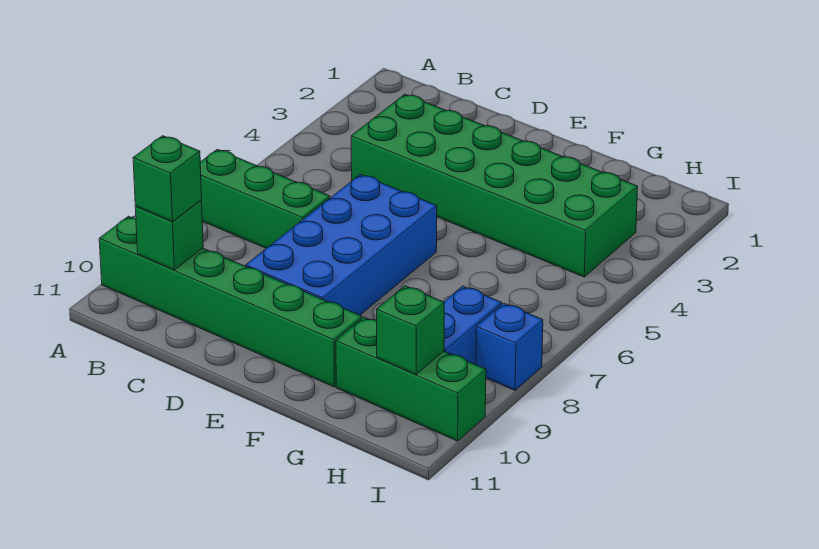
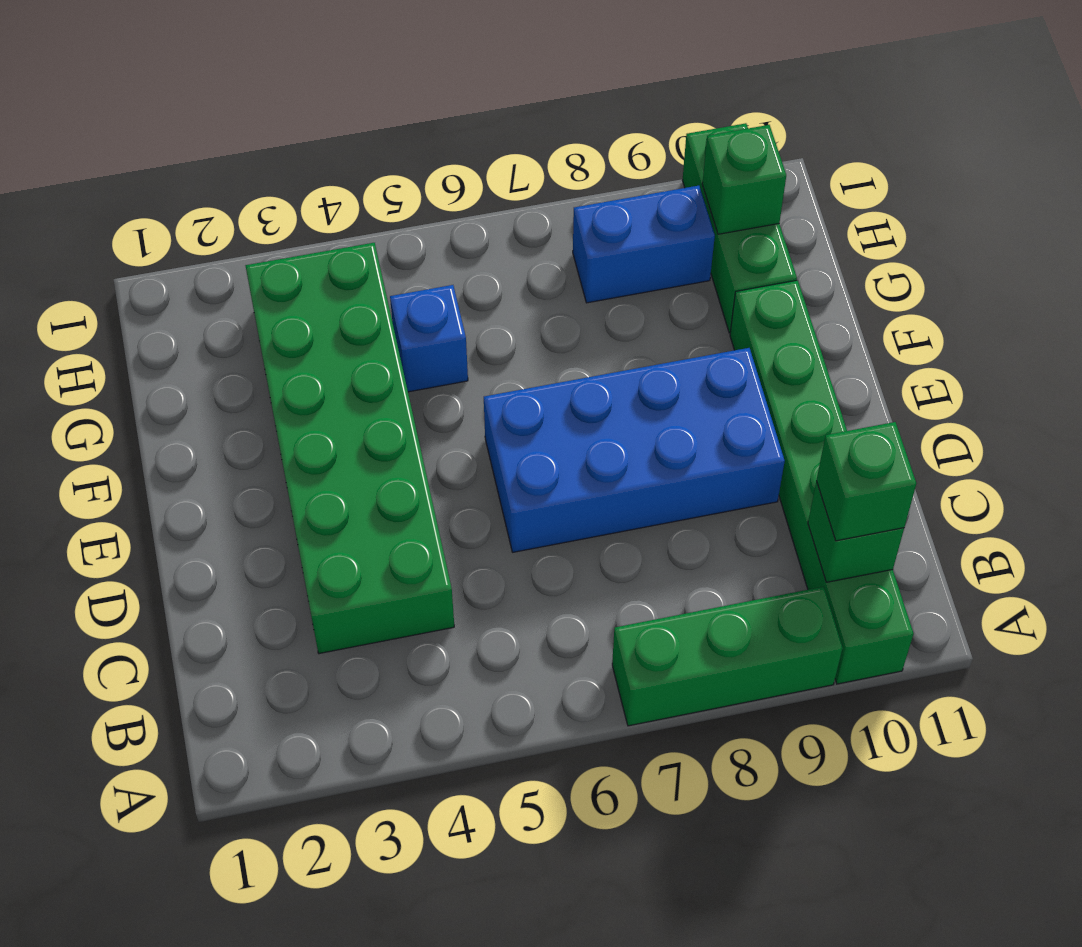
green 1x3 brick [200,149,330,248] -> green 1x3 brick turned to [612,587,843,726]
blue 1x1 brick [476,303,543,390] -> blue 1x1 brick moved to [390,285,468,392]

